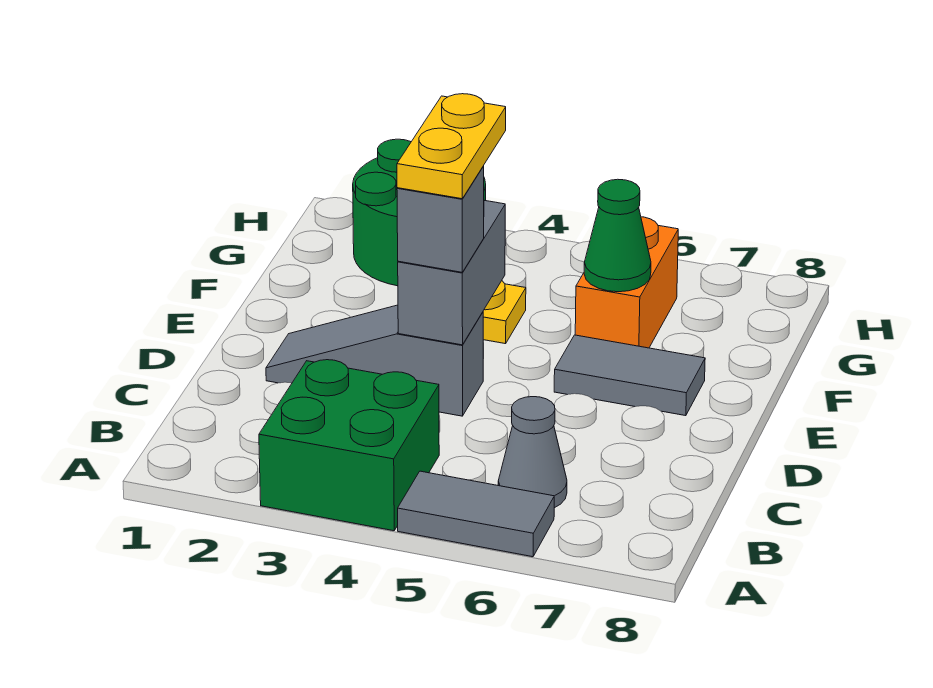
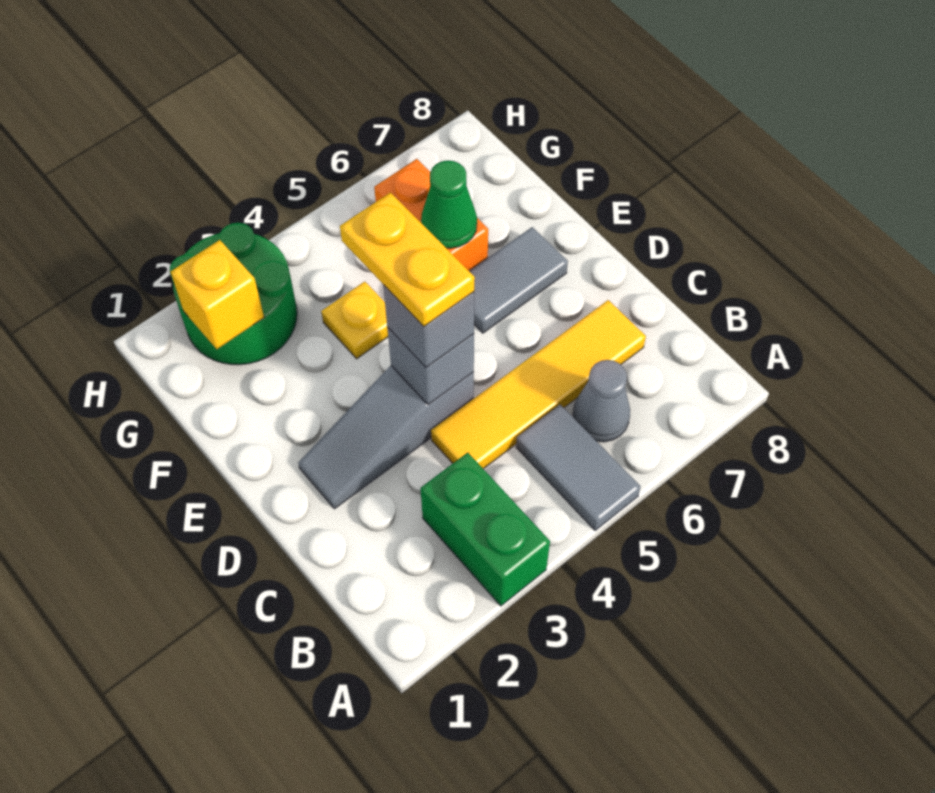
green 2x2 brick [259,360,439,531] -> green 1x2 brick [421,453,550,606]
grey 1x2 tile [398,471,554,557] -> grey 1x2 tile turned to [516,405,641,531]
none -> yellow 1x4 tile [431,300,646,469]
grey 1x2 brick [398,200,505,345] -> grey 1x1 brick [387,327,474,405]
none -> yellow 1x1 brick [171,240,264,349]

